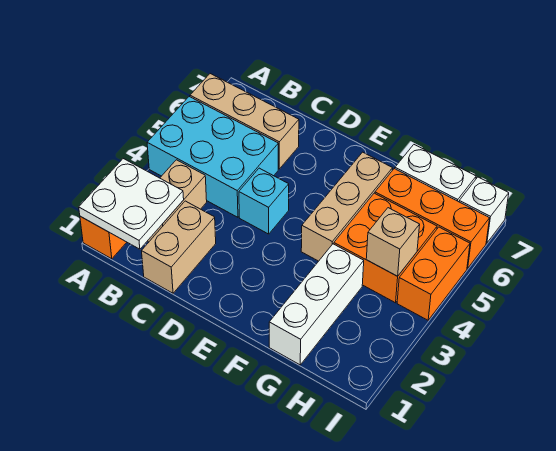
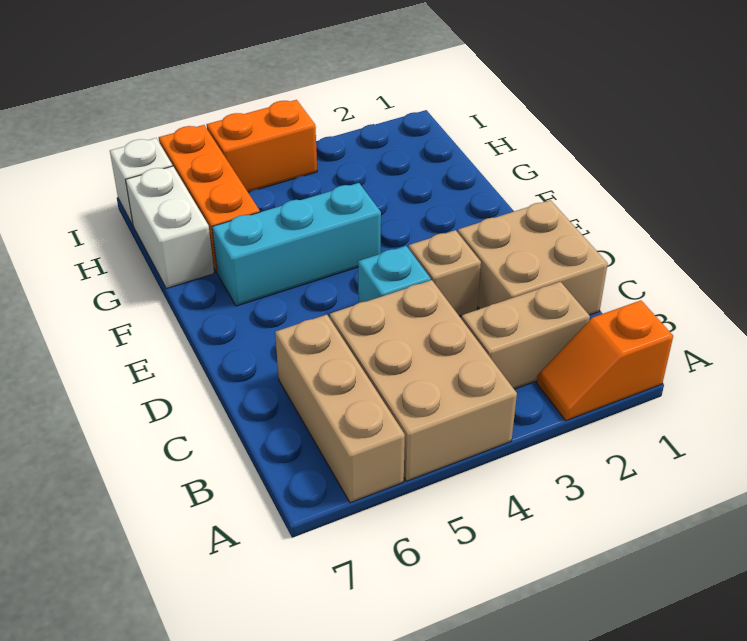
white 2x2 plate [79,159,184,249] -> none
cyan 2x3 brick [147,97,278,217] -> tan 2x3 brick [330,280,517,481]
tan 1x2 brick [142,201,216,293] -> tan 2x2 brick [458,200,608,315]
tan 1x3 brick [301,152,393,261] -> cyan 1x3 brick [212,183,381,306]
white 1x3 brick [269,244,364,365] -> none
orange 2x2 brick [334,193,437,303] -> none
tan 1x1 brick [366,208,420,276] -> tan 1x1 brick moved to [409,230,481,316]

